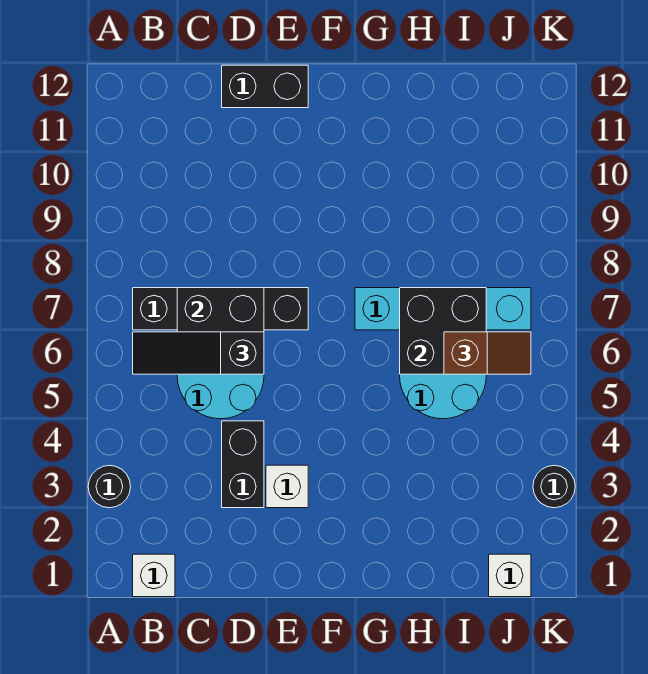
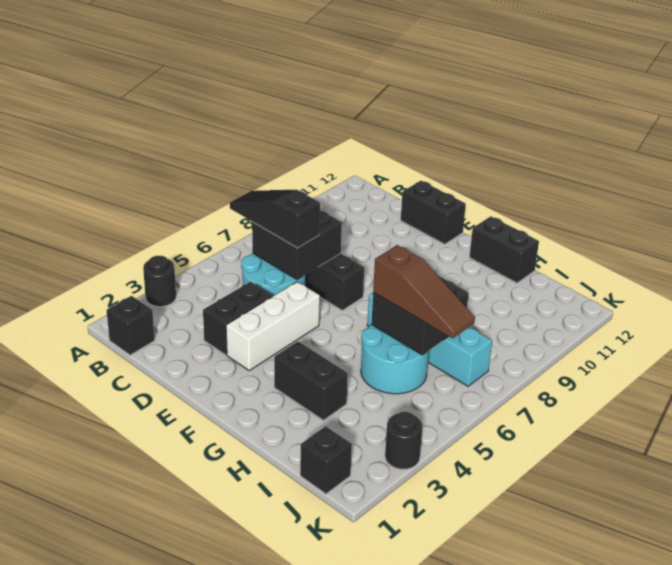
white 1x1 brick [133,554,175,597] -> black 1x1 brick [107,296,155,355]
white 1x1 brick [266,465,308,508] -> white 1x3 brick [226,282,320,370]
none -> black 1x2 brick [274,341,348,420]
none -> black 1x2 brick [470,216,539,283]
brown 1x2 slope [444,332,531,374] -> brown 1x3 slope [373,245,475,338]
white 1x1 brick [489,554,531,597] -> black 1x1 brick [300,426,352,494]

